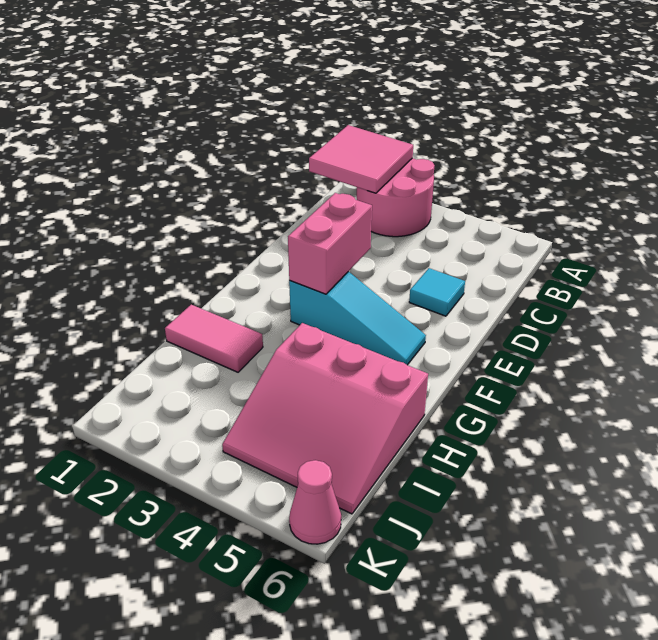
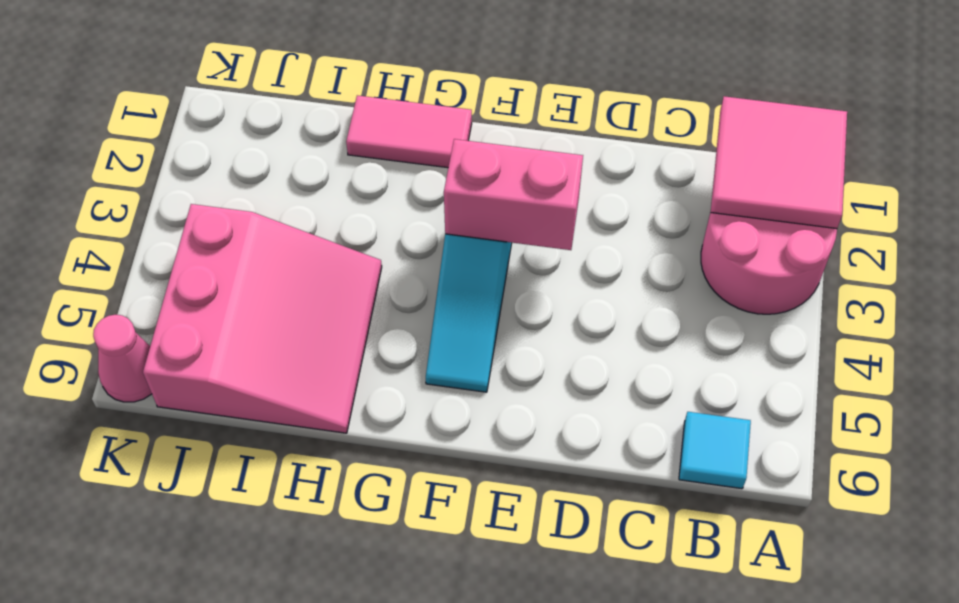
cyan 1x1 tile [409,268,465,316] -> cyan 1x1 tile moved to [679,412,751,489]
pink 1x2 tile [165,305,263,372] -> pink 1x2 tile turned to [346,95,472,168]
pink 3x3 slope [222,323,428,514] -> pink 3x3 slope turned to [143,204,382,433]

